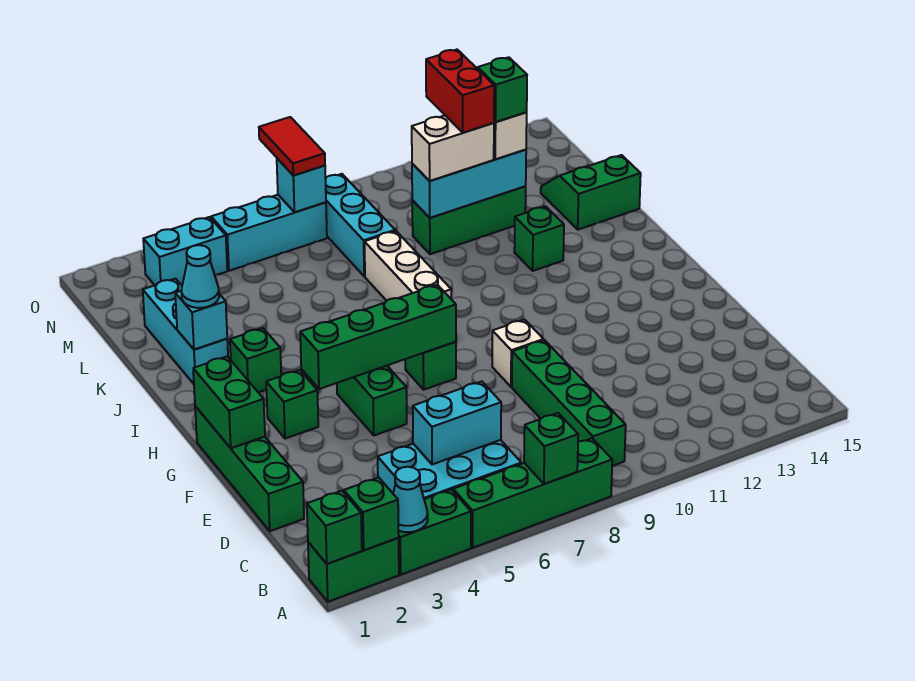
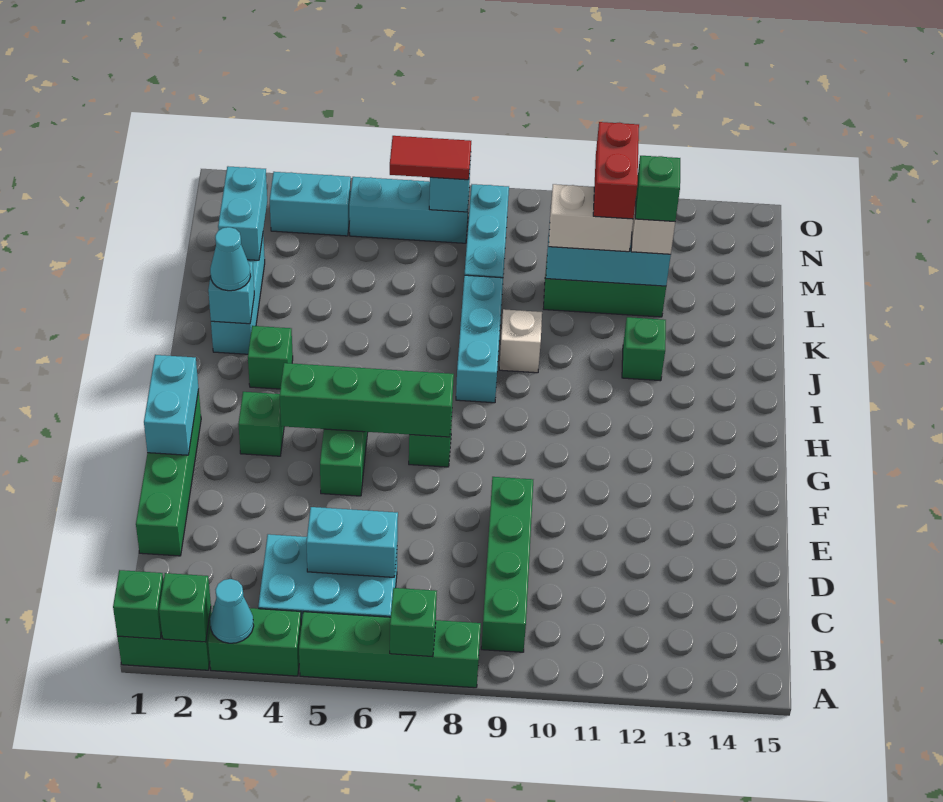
green 1x2 brick [193,357,265,448] -> cyan 1x2 brick [144,355,199,455]
white 1x1 brick [492,319,544,387] -> white 1x1 brick moved to [499,309,542,373]
white 1x3 brick [364,231,451,301] -> cyan 1x3 brick [456,275,503,403]
green 2x2 slope [541,155,641,230] -> none
none -> cyan 1x2 brick [218,166,267,260]
red 1x2 tile [259,117,325,176] -> red 1x2 tile turned to [390,136,471,180]

